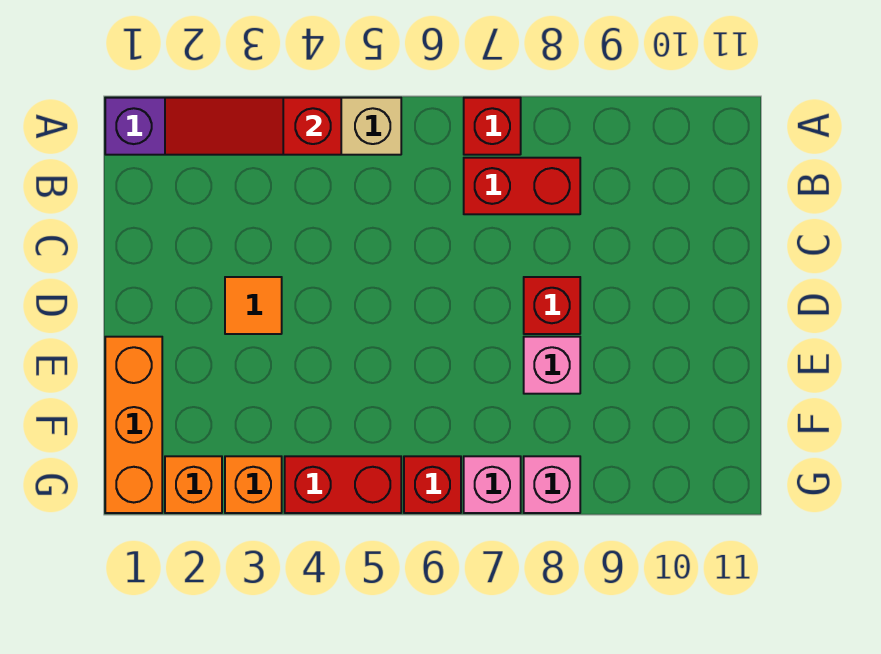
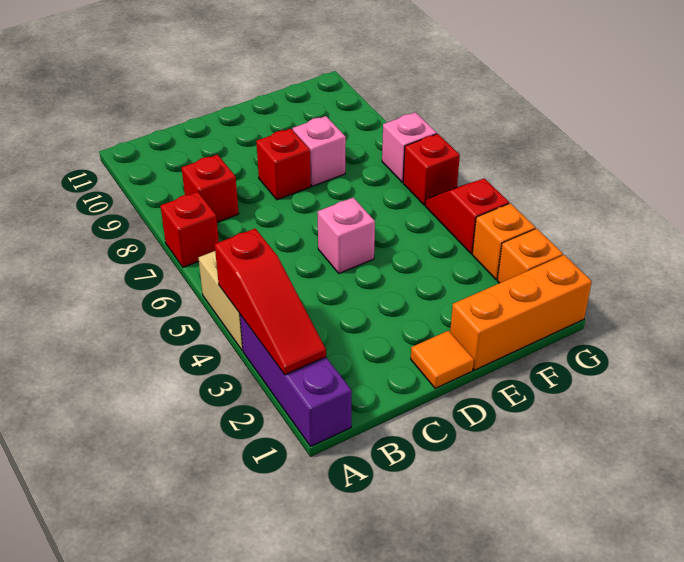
red 1x2 brick [464,158,580,214] -> red 1x1 brick [182,155,239,222]
orange 1x1 tile [225,277,282,334] -> orange 1x1 tile moved to [411,331,474,389]
red 1x2 brick [285,456,401,513] -> red 1x2 slope [425,179,509,254]
pink 1x1 brick [524,456,580,513] -> pink 1x1 brick moved to [318,198,375,273]

